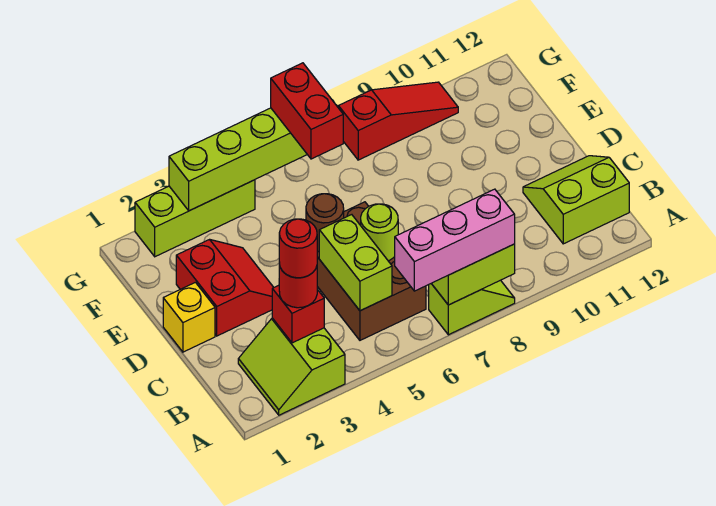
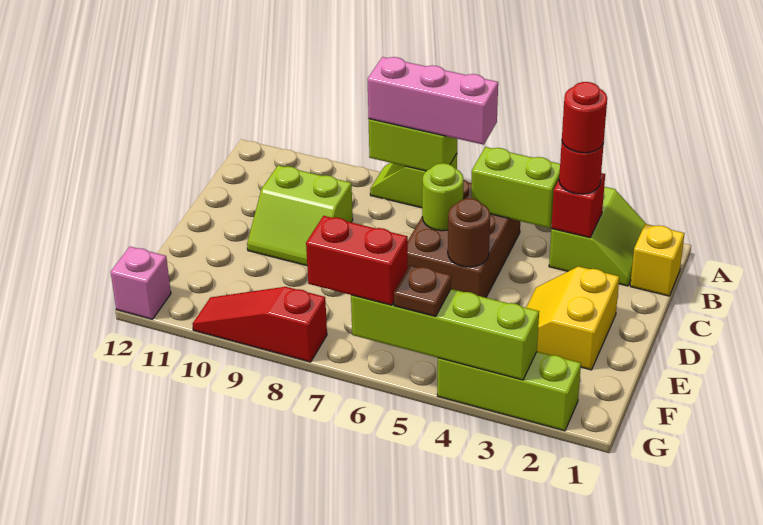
lime 1x2 brick [319,215,392,311] -> lime 1x2 brick turned to [471,147,560,228]
lime 2x2 slope [523,156,629,244] -> lime 2x2 slope moved to [247,165,353,266]
yellow 1x1 brick [163,282,215,352] -> yellow 1x1 brick moved to [630,224,685,296]
red 2x2 slope [176,239,274,336] -> yellow 2x2 slope [526,266,619,370]
red 1x2 brick [271,63,343,159] -> red 1x2 brick turned to [306,216,408,305]
none -> brown 1x1 plate [394,265,451,316]
none -> pink 1x1 brick [111,247,171,319]

